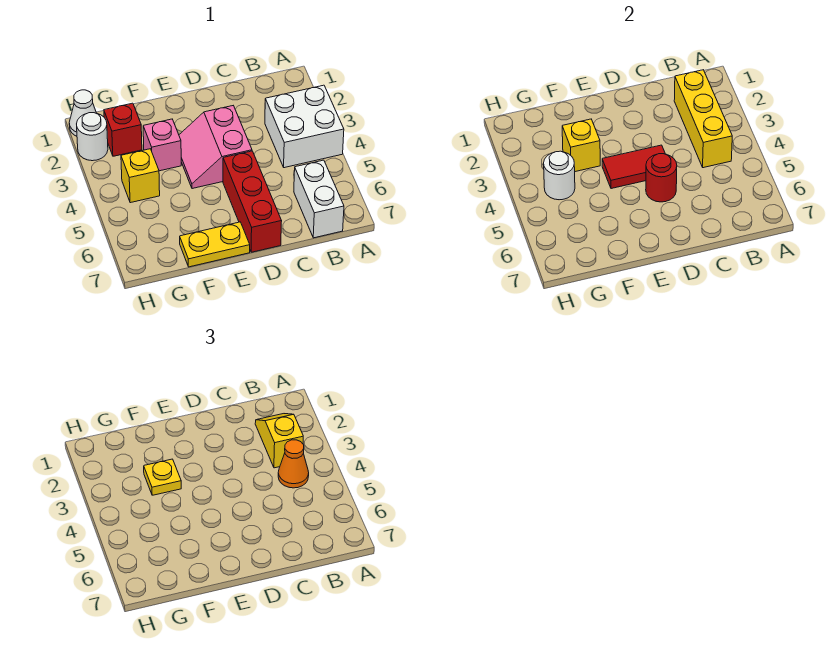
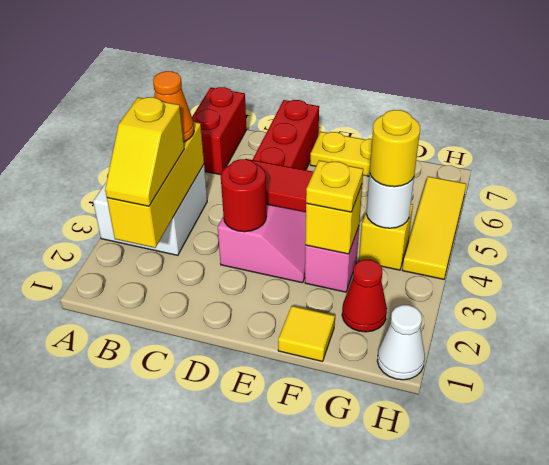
white 1x2 brick [294,160,344,238] -> red 1x2 brick [192,87,247,175]
red 1x1 round brick [646,154,677,202] -> red 1x1 round brick moved to [221,159,267,232]
none -> yellow 1x1 tile [278,306,335,362]
red 1x1 brick [104,103,142,156] -> red 1x1 cone [342,260,387,332]
none -> yellow 1x1 round brick [370,110,420,187]
white 1x1 round brick [77,113,108,161] -> none
none -> yellow 1x3 tile [402,177,466,279]

